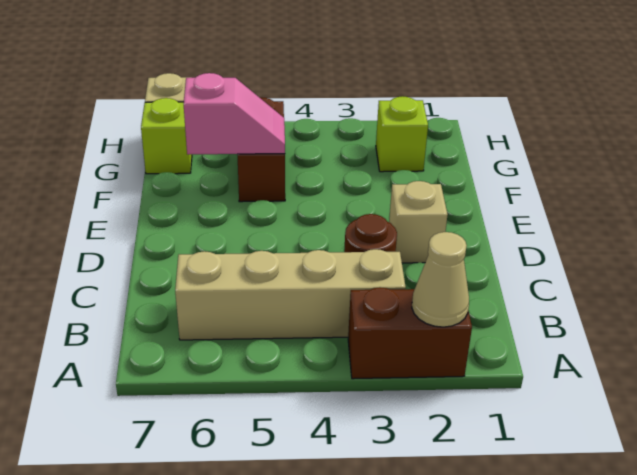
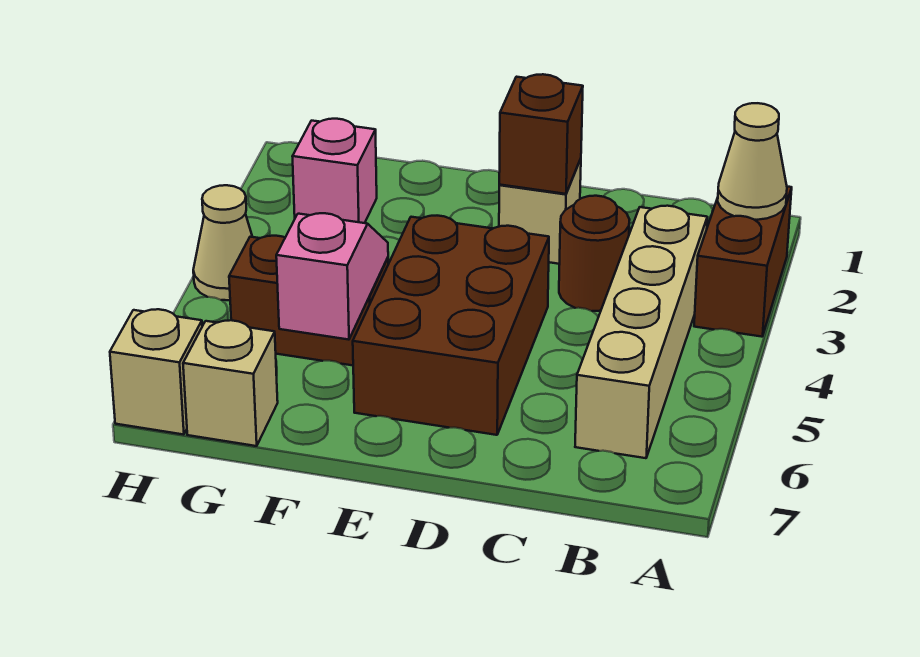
none -> brown 1x1 brick [499,74,583,194]
none -> brown 2x3 brick [353,216,549,435]
lime 1x1 brick [376,96,428,172] -> pink 1x1 brick [292,119,377,223]
lime 1x1 brick [141,98,192,174] -> tan 1x1 brick [183,320,278,446]
none -> tan 1x1 cone [193,185,252,300]

